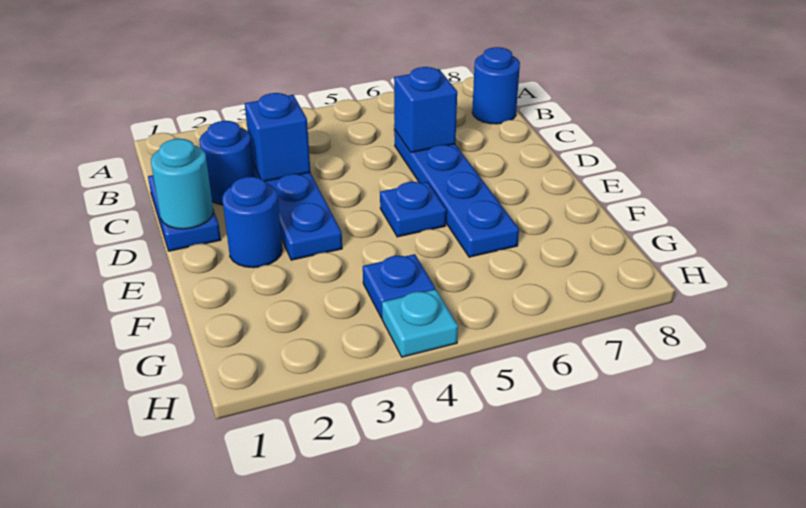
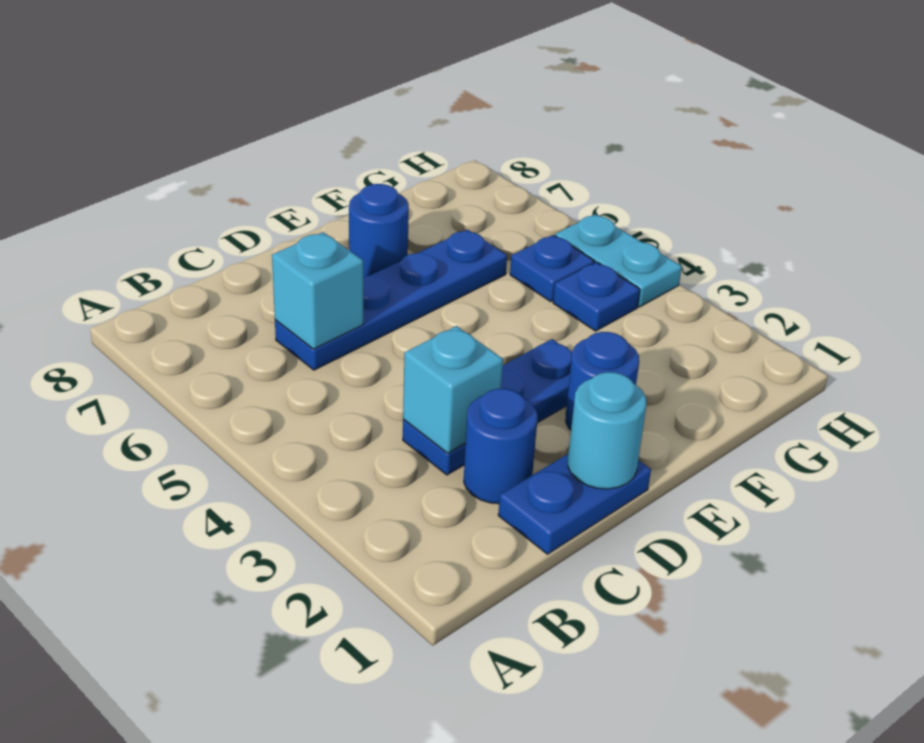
blue 1x1 round brick [472,47,520,124] -> blue 1x1 round brick moved to [349,184,409,277]
blue 1x1 brick [245,93,310,181] -> cyan 1x1 brick [403,326,503,453]
blue 1x1 brick [394,67,457,153] -> cyan 1x1 brick [272,232,363,349]
blue 1x1 plate [380,182,446,237] -> blue 1x1 plate moved to [510,235,594,302]
cyan 1x1 plate [382,289,458,357] -> cyan 1x2 plate [555,214,682,307]

